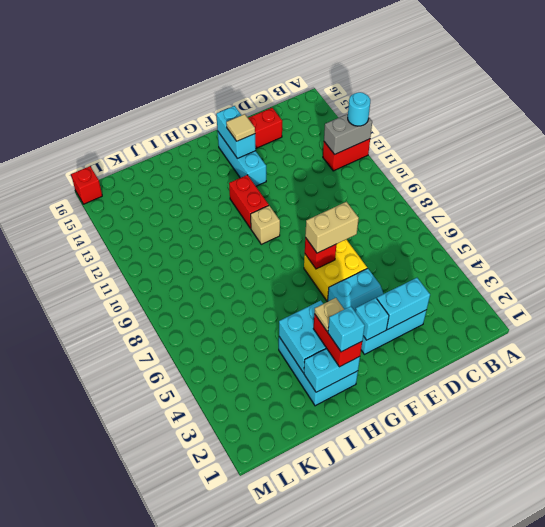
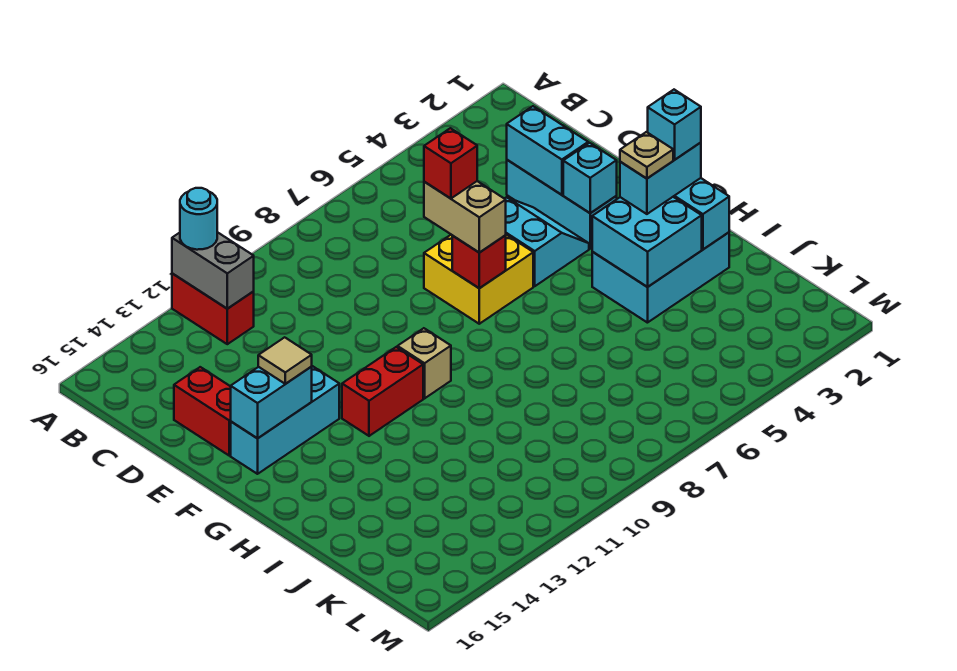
red 1x2 brick [313,314,362,367] -> cyan 1x2 brick [620,143,701,214]
red 1x1 brick [71,166,102,204] -> red 1x1 brick moved to [424,128,477,199]

